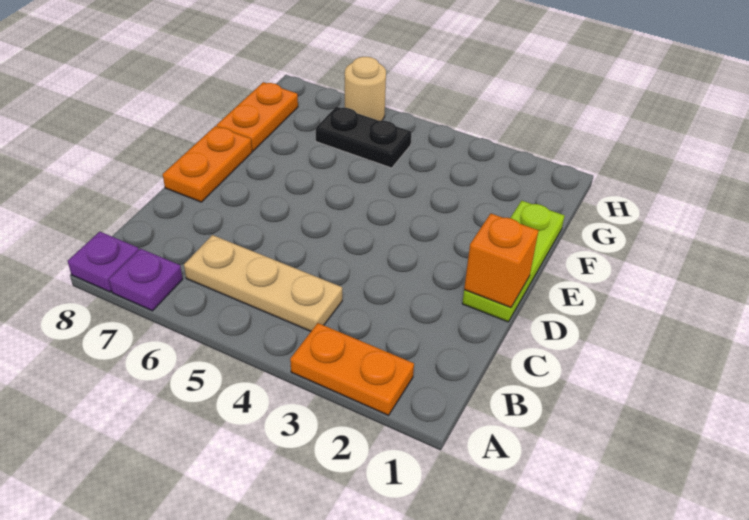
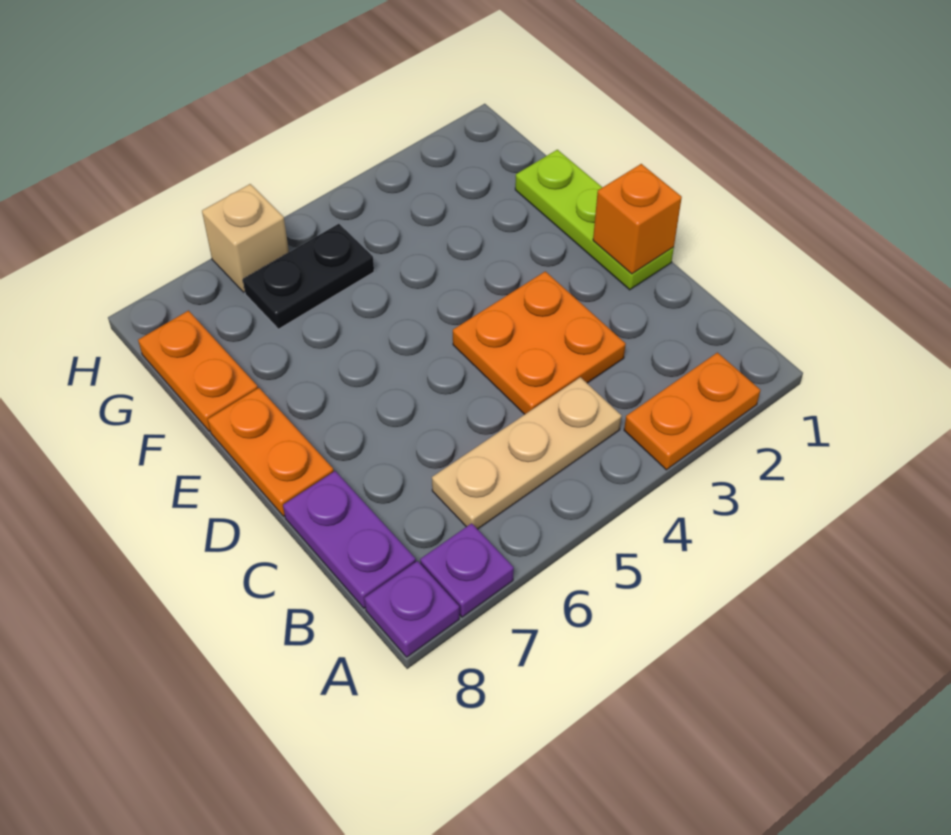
none -> purple 1x2 plate [283,471,416,608]
none -> orange 2x2 plate [453,271,626,414]
tan 1x1 round brick [345,57,386,121] -> tan 1x1 brick [202,184,289,292]

